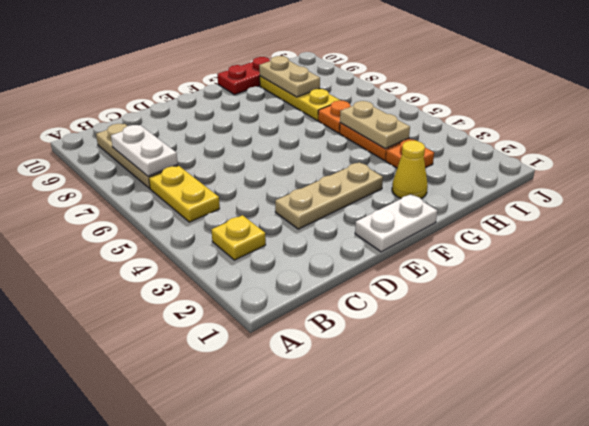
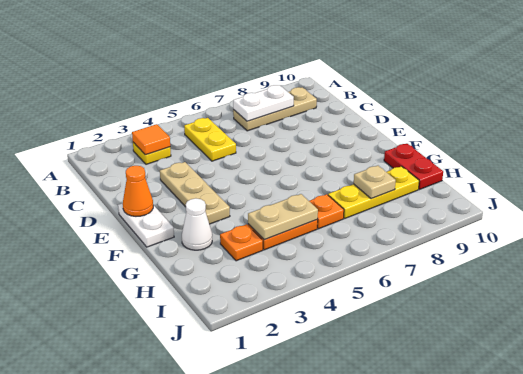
none -> orange 1x1 tile [132,124,170,155]
yellow 1x2 plate [149,166,220,222] -> yellow 1x2 plate turned to [184,118,236,161]
none -> orange 1x1 cone [123,166,153,216]
yellow 1x1 cone [392,141,428,198] -> white 1x1 cone [182,198,212,250]
tan 1x2 plate [259,56,320,97] -> tan 1x1 plate [354,166,396,199]

